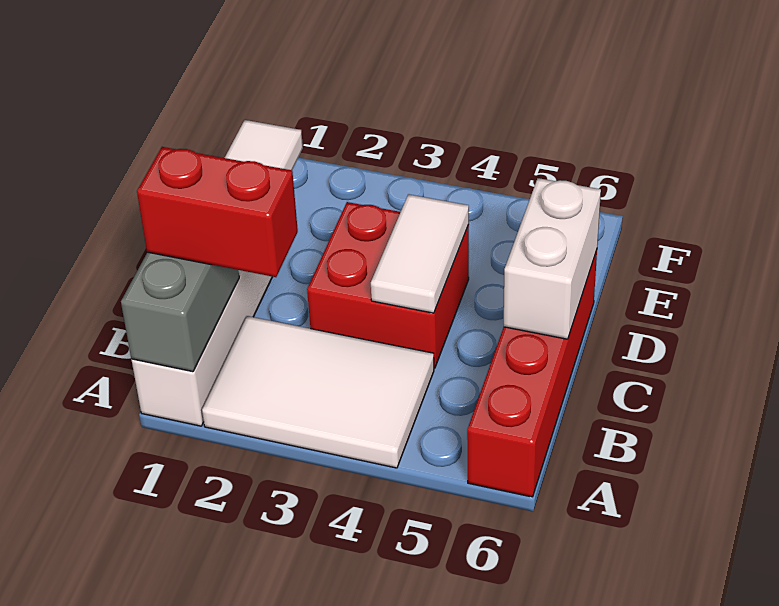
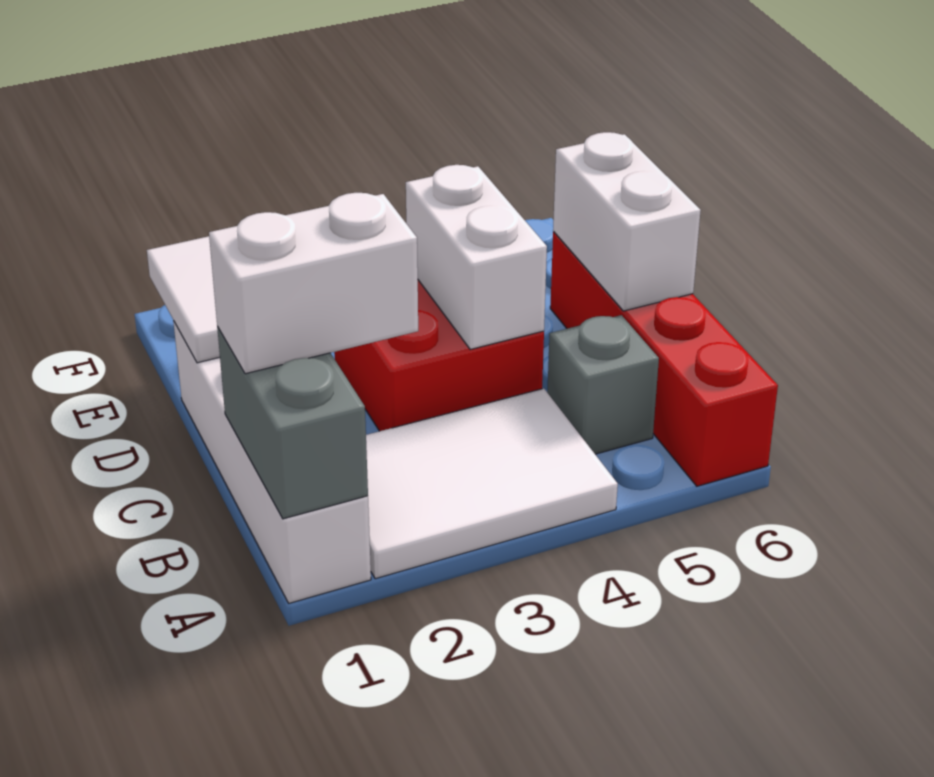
red 1x2 brick [137,147,298,277] -> white 1x2 brick [209,193,418,374]
none -> grey 1x1 brick [547,315,659,454]
white 1x2 tile [371,194,469,313] -> white 1x2 brick [406,165,547,349]

